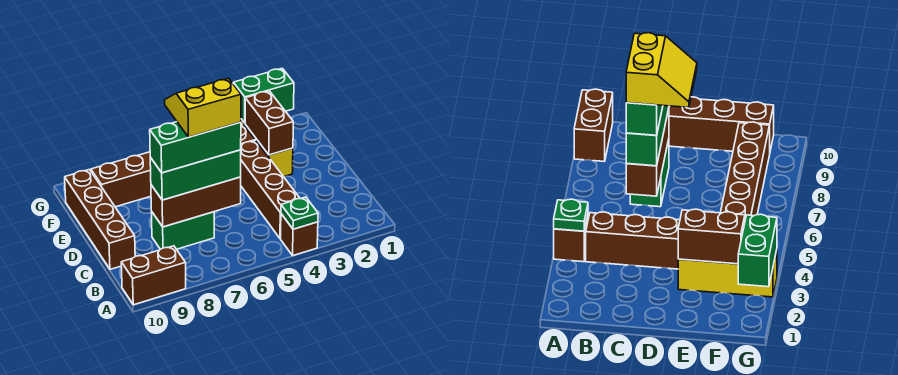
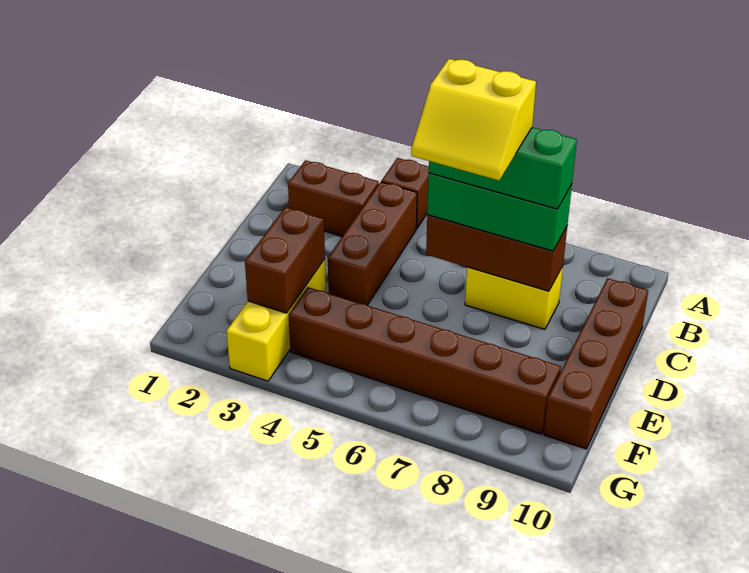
green 1x1 plate [281,197,318,229] -> none
brown 1x2 brick [121,246,186,305] -> brown 1x2 brick moved to [288,160,379,236]
brown 1x4 brick [241,140,300,238] -> brown 1x3 brick [328,182,417,305]
green 1x2 brick [151,211,214,249] -> yellow 1x2 brick [465,266,563,329]
green 1x2 brick [233,68,294,123] -> none

